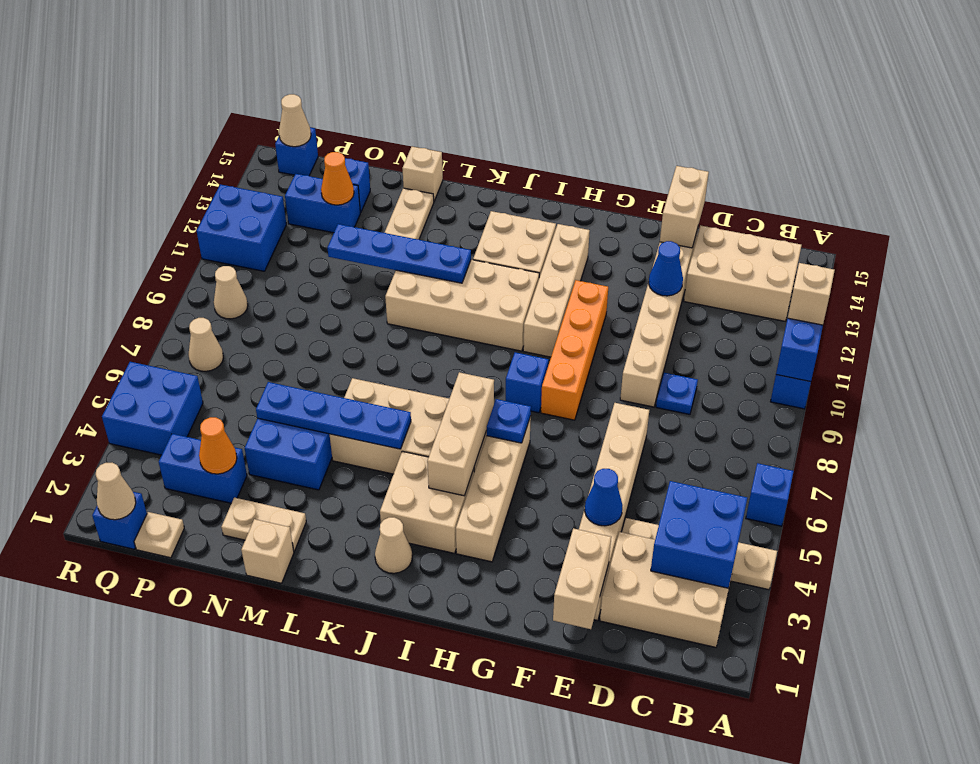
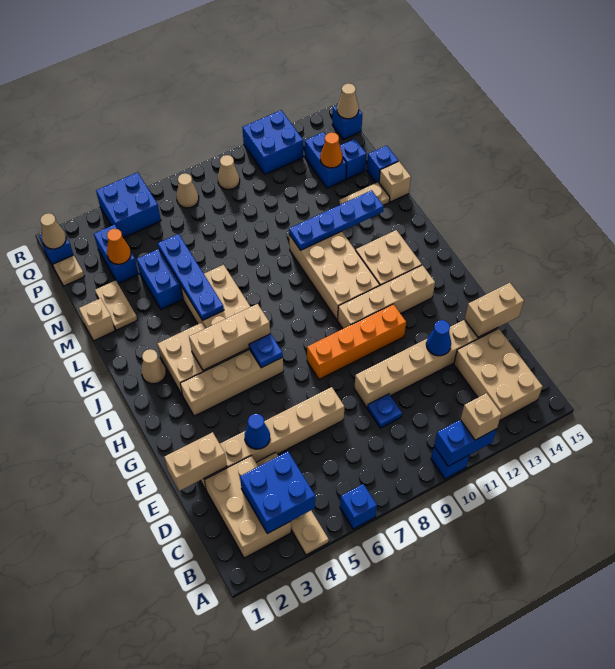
blue 1x1 brick [506,352,549,413] -> blue 1x1 brick moved to [367,146,398,183]
blue 1x4 plate [328,224,471,283] -> blue 1x4 plate turned to [289,190,384,250]

